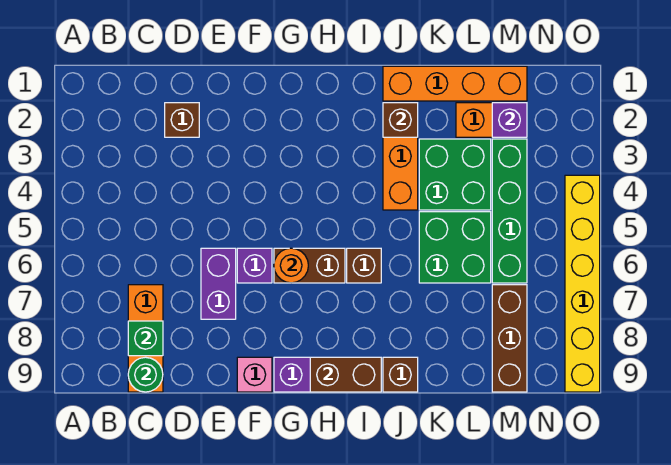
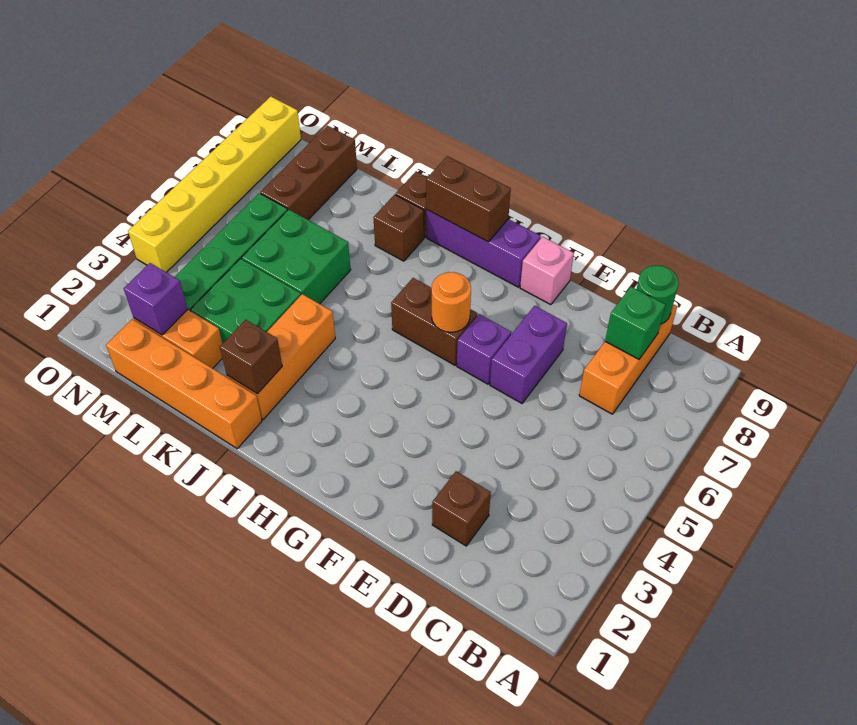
brown 1x1 brick [347,248,381,283] -> brown 1x1 brick moved to [373,195,424,261]

